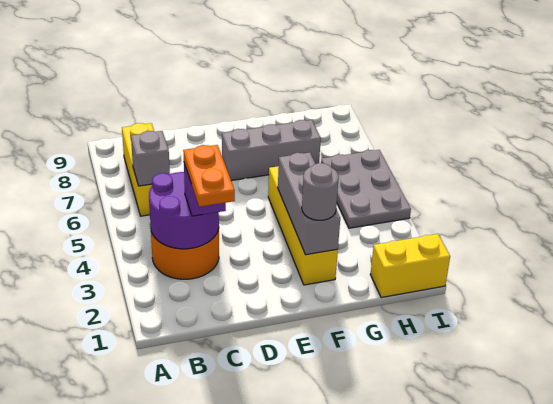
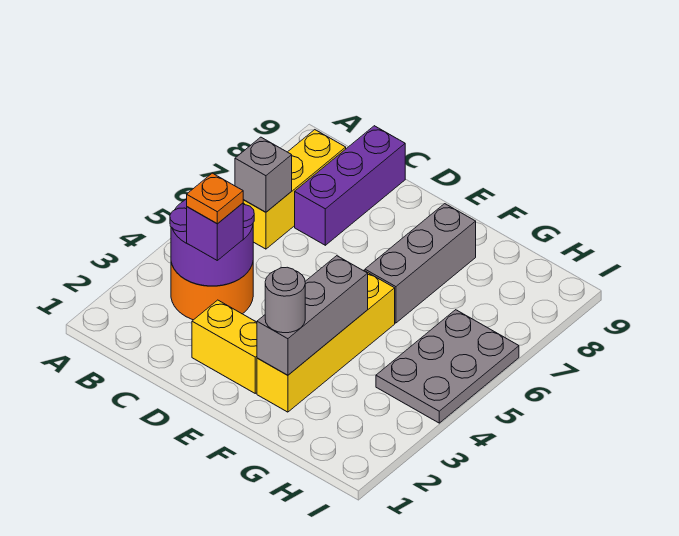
orange 1x2 plate [183,145,235,207] -> orange 1x1 plate [187,173,243,224]
none -> purple 1x3 brick [295,126,405,245]
grey 1x3 brick [222,120,321,181] -> grey 1x3 brick turned to [365,204,476,323]
yellow 1x2 brick [370,234,450,298] -> yellow 1x2 brick moved to [192,300,257,393]

